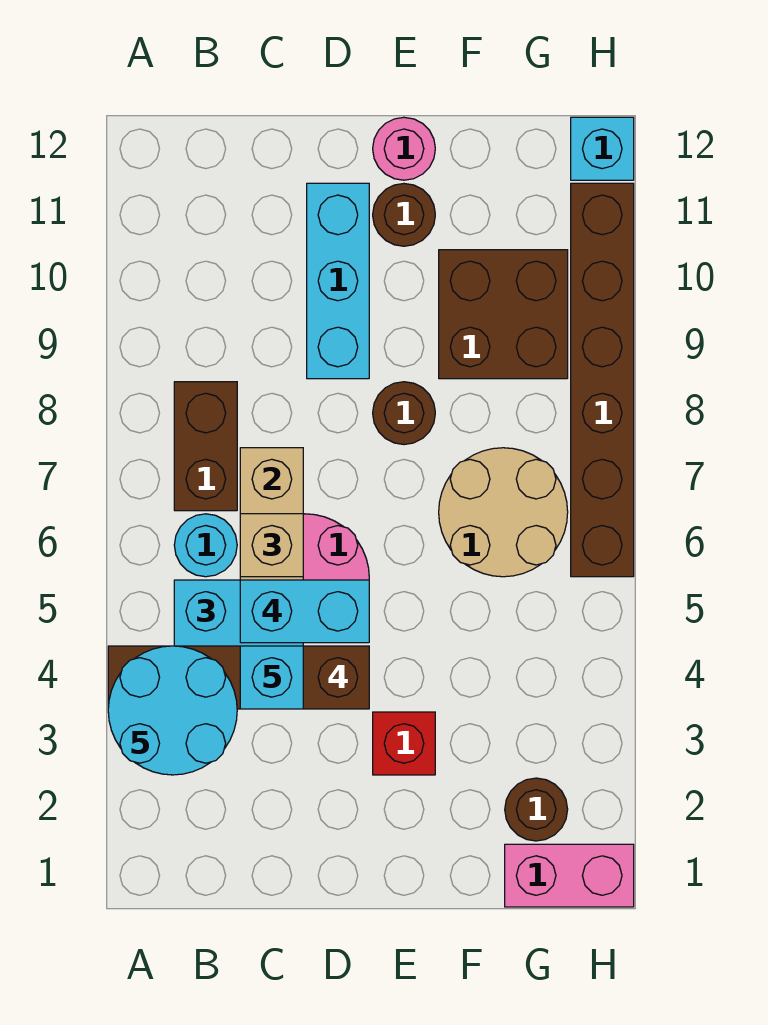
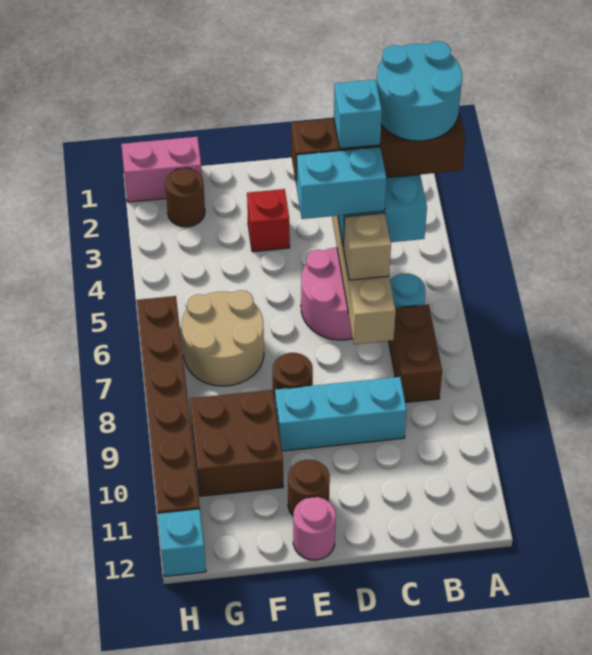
cyan 1x3 brick [307,183,369,379] -> cyan 1x3 brick turned to [275,377,407,451]

